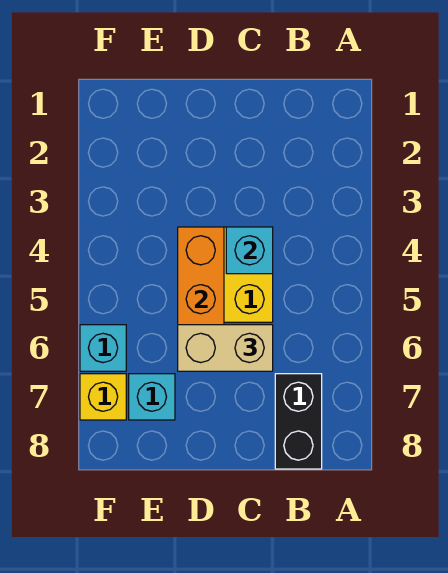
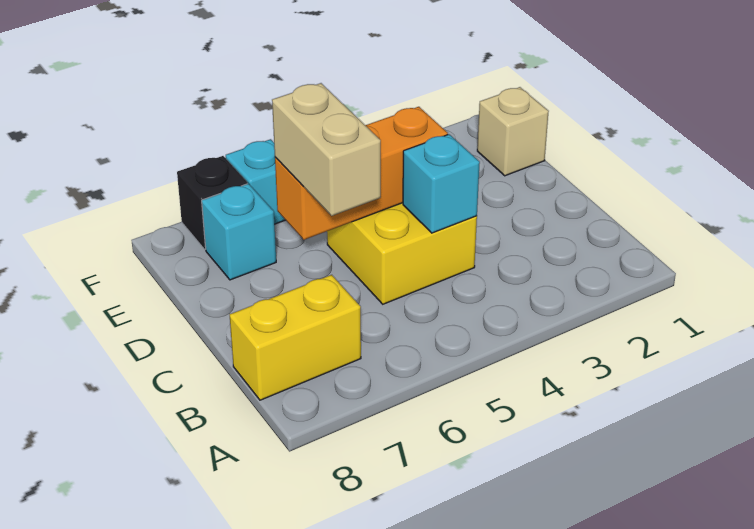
black 1x2 brick [275,374,322,469] -> yellow 1x2 brick [230,275,361,400]
none -> tan 1x1 brick [477,87,549,176]
yellow 1x1 brick [80,374,126,420] -> black 1x1 brick [177,156,247,250]

